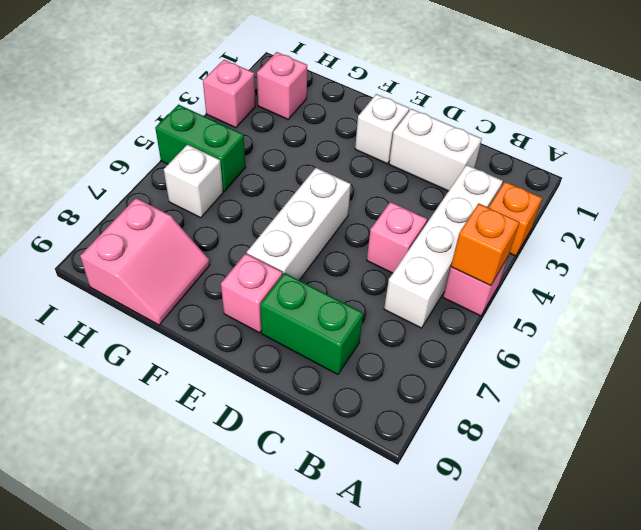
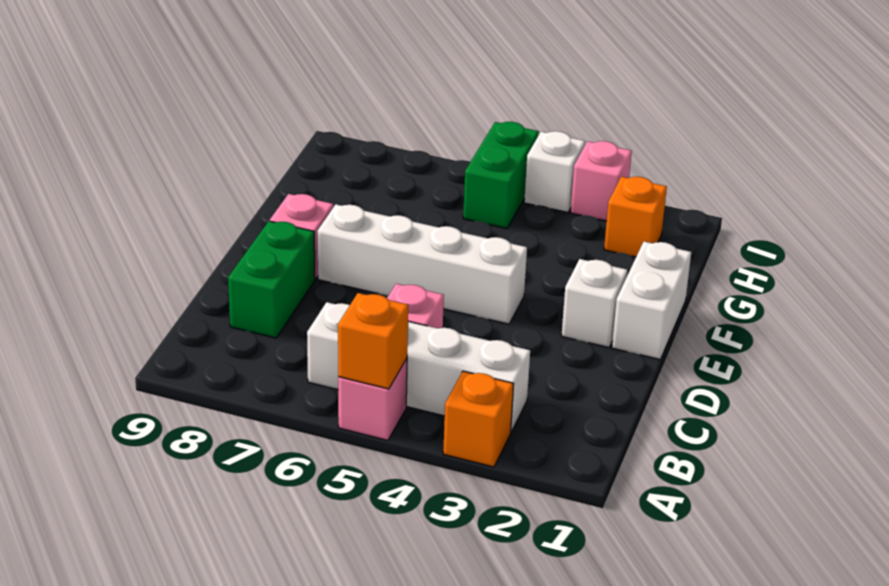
white 1x2 brick [389,109,482,191] -> white 1x2 brick moved to [612,242,691,359]
white 1x3 brick [247,168,351,280] -> white 1x4 brick [317,204,527,324]
pink 2x2 slope [80,198,210,325] -> none
pink 1x1 brick [257,52,307,119] -> orange 1x1 brick [604,177,667,257]
white 1x1 brick [164,145,223,218] -> white 1x1 brick moved to [524,131,585,212]

